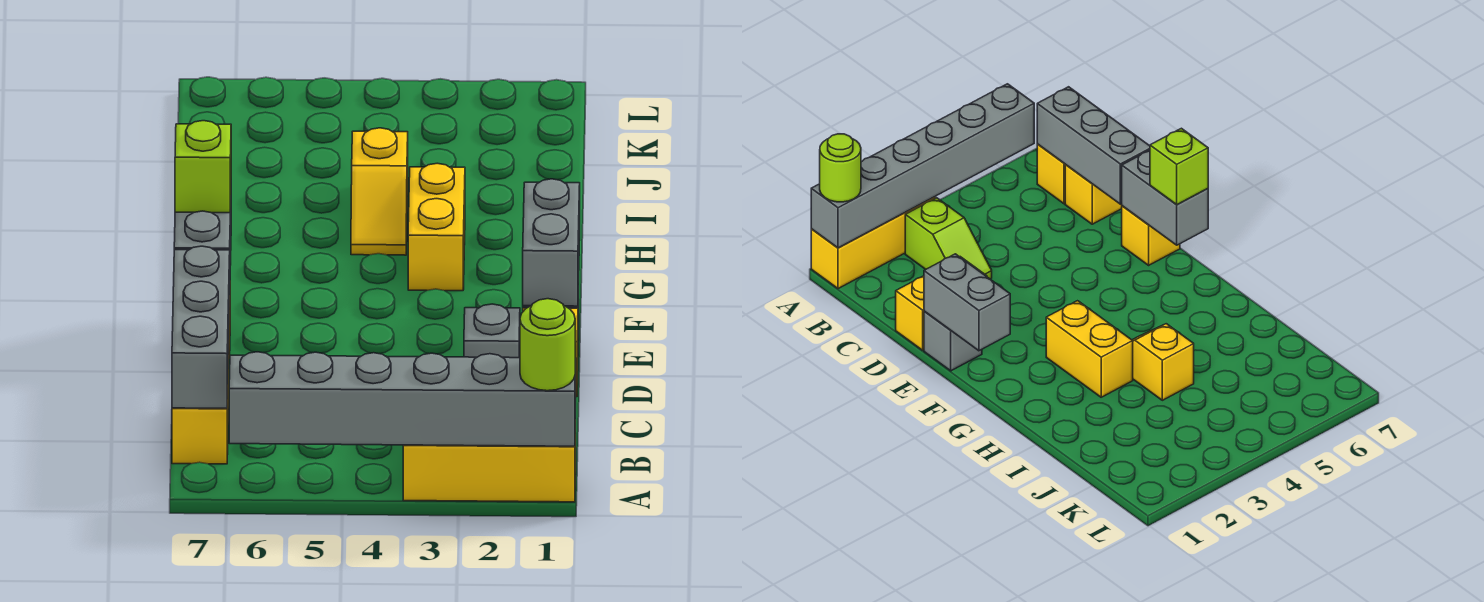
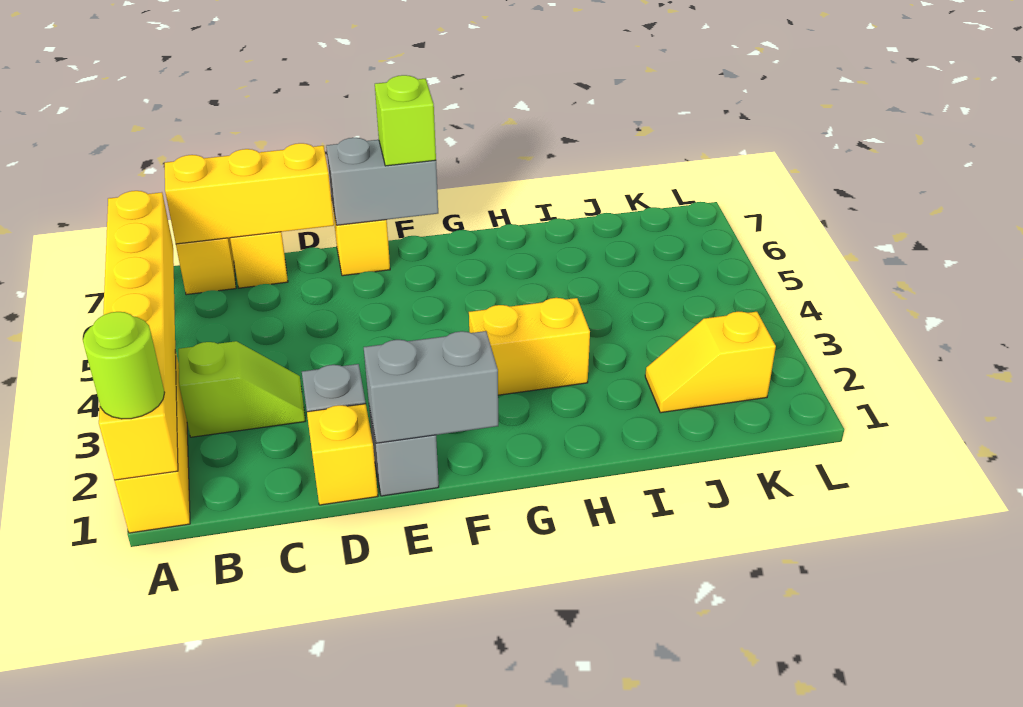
grey 1x6 brick [229,352,576,446] -> yellow 1x6 brick [99,191,178,480]
grey 1x3 brick [172,246,230,409] -> yellow 1x3 brick [165,143,334,244]
yellow 1x2 slope [351,128,408,255] -> yellow 1x2 slope moved to [645,312,776,413]

